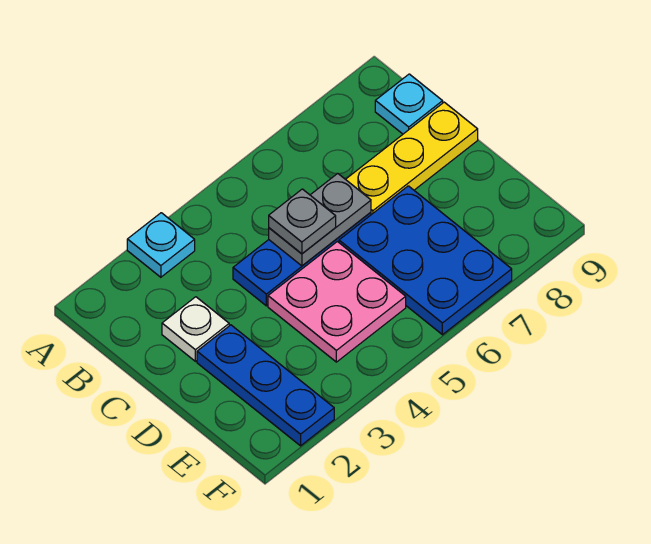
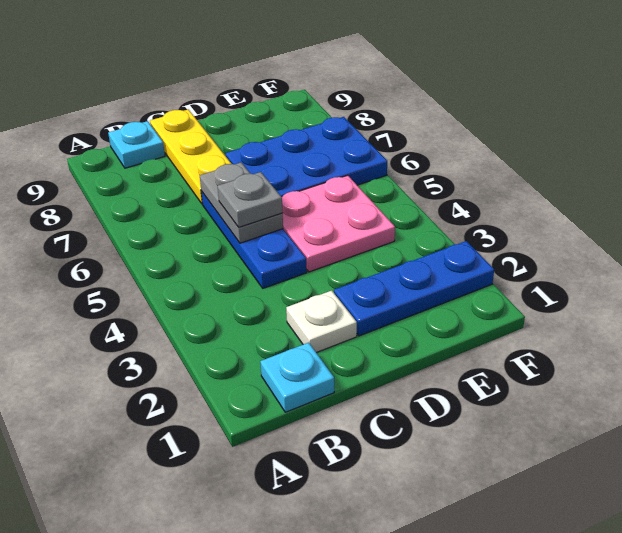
cyan 1x1 plate [127,213,195,277] -> cyan 1x1 plate moved to [260,343,334,412]

